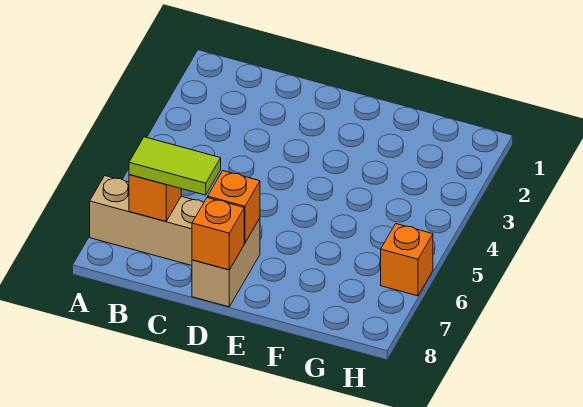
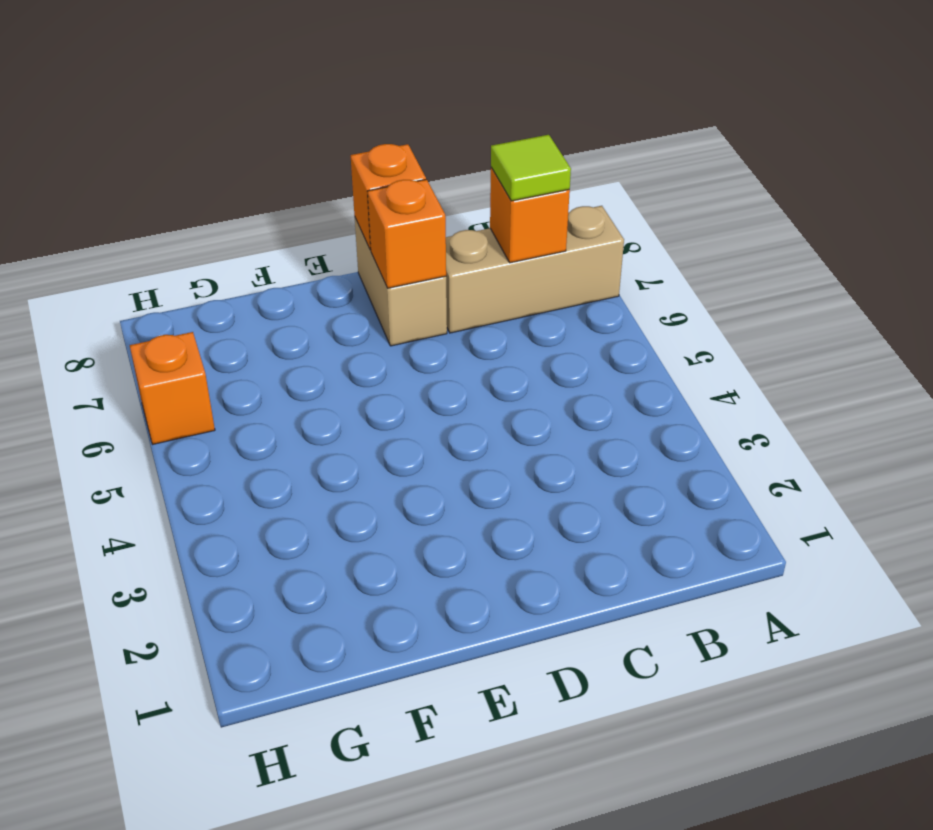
lime 1x2 tile [129,137,221,195] -> lime 1x1 tile [491,135,571,201]

